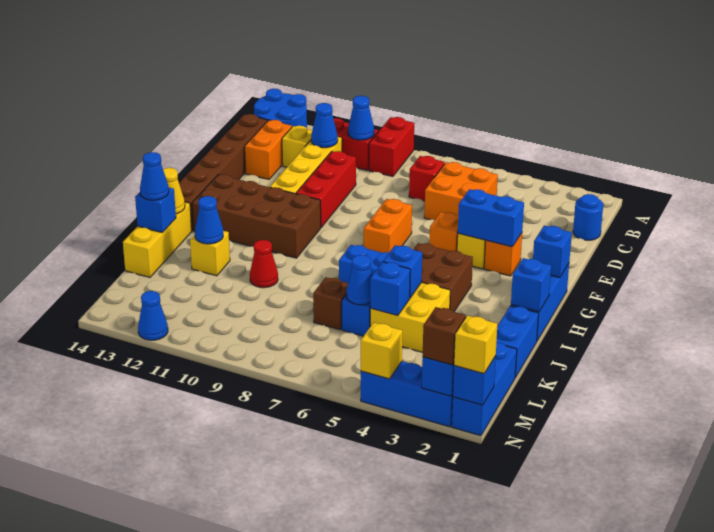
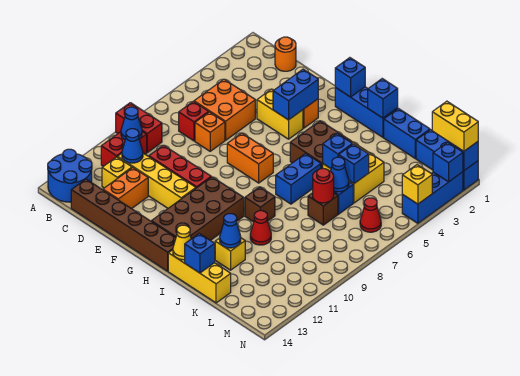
blue 1x1 round brick [573,194,603,240] -> orange 1x1 round brick [275,37,296,71]
orange 1x2 brick [245,120,292,179] -> orange 1x2 brick turned to [103,168,148,209]
orange 1x1 brick [430,212,458,251] -> orange 1x1 brick moved to [195,112,225,151]
blue 1x1 cone [140,152,169,200] -> none
none -> red 1x1 round brick [313,169,334,203]
none -> red 1x1 cone [360,198,381,232]
yellow 1x1 brick [454,315,497,374] -> yellow 1x2 brick [432,101,478,151]
brown 1x1 brick [423,307,466,365] -> brown 1x1 brick moved to [245,187,275,222]
blue 1x1 cone [138,291,168,340] -> none

